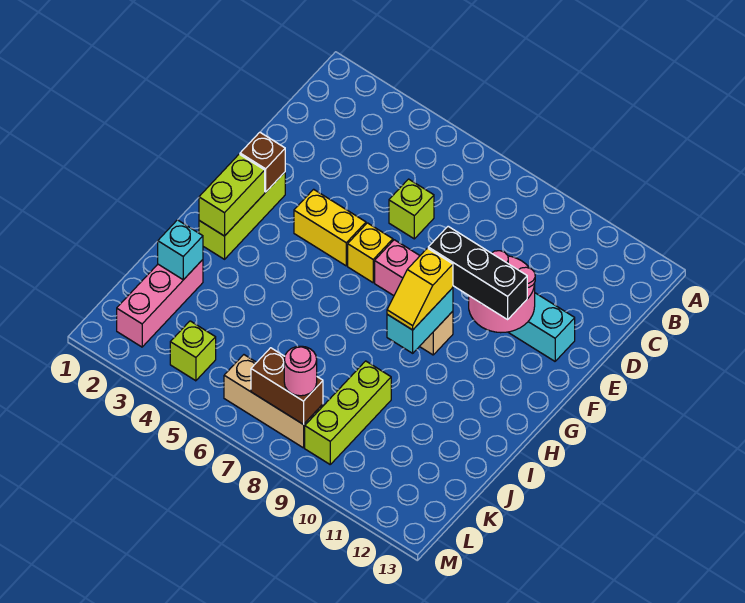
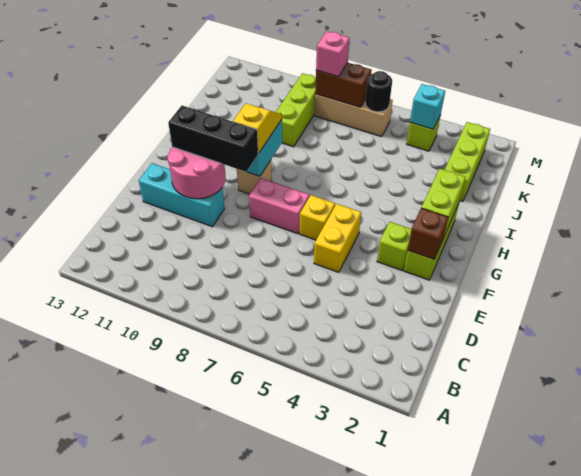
lime 1x1 brick [389,179,434,239] -> lime 1x1 brick moved to [377,222,411,270]
yellow 1x2 brick [294,189,366,266] -> yellow 1x2 brick turned to [314,204,361,272]
pink 1x3 brick [117,260,203,347] -> lime 1x3 brick [445,122,490,201]
cyan 1x1 brick [158,220,203,280] -> cyan 1x1 brick moved to [410,84,445,129]
none -> black 1x1 round brick [365,71,392,112]
pink 1x1 round brick [284,346,317,396] -> pink 1x1 brick [316,31,350,77]

